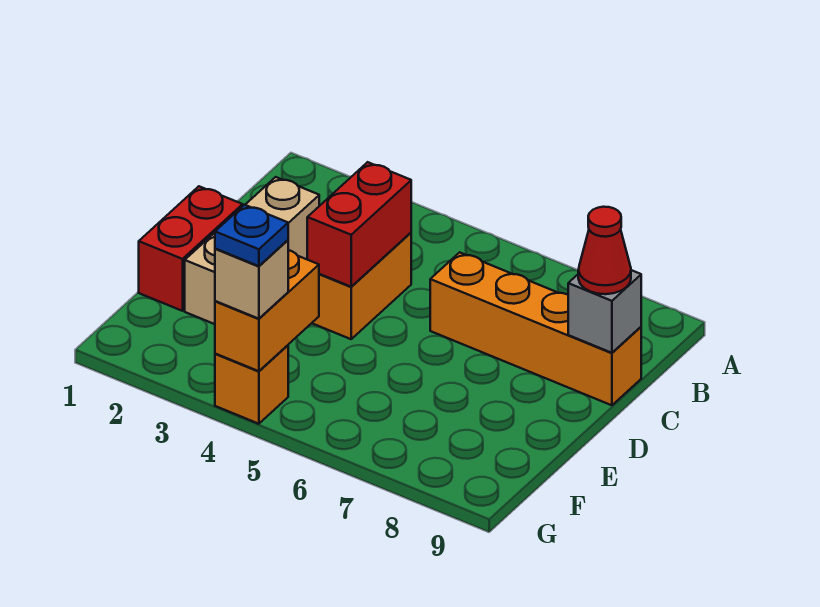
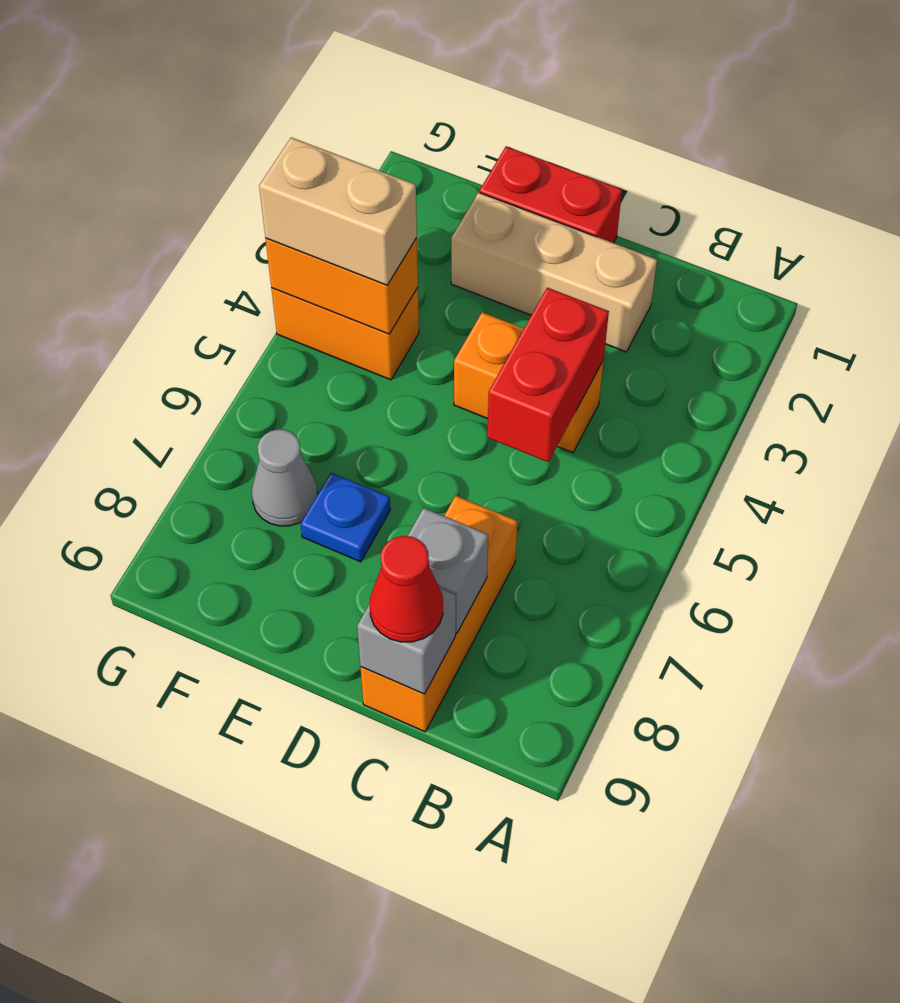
red 1x2 brick [307,162,411,287] -> red 1x2 brick turned to [487,288,609,462]
orange 1x4 brick [430,252,641,405] -> orange 1x3 brick [361,496,517,732]
none -> grey 1x1 brick [408,508,488,633]
none -> grey 1x1 cone [252,429,318,526]
orange 1x1 brick [215,345,288,424] -> orange 1x2 brick [271,288,419,380]
tan 1x1 brick [215,240,288,319] -> tan 1x2 brick [259,137,417,285]
blue 1x1 plate [215,205,288,266] -> blue 1x1 plate moved to [301,473,390,562]

